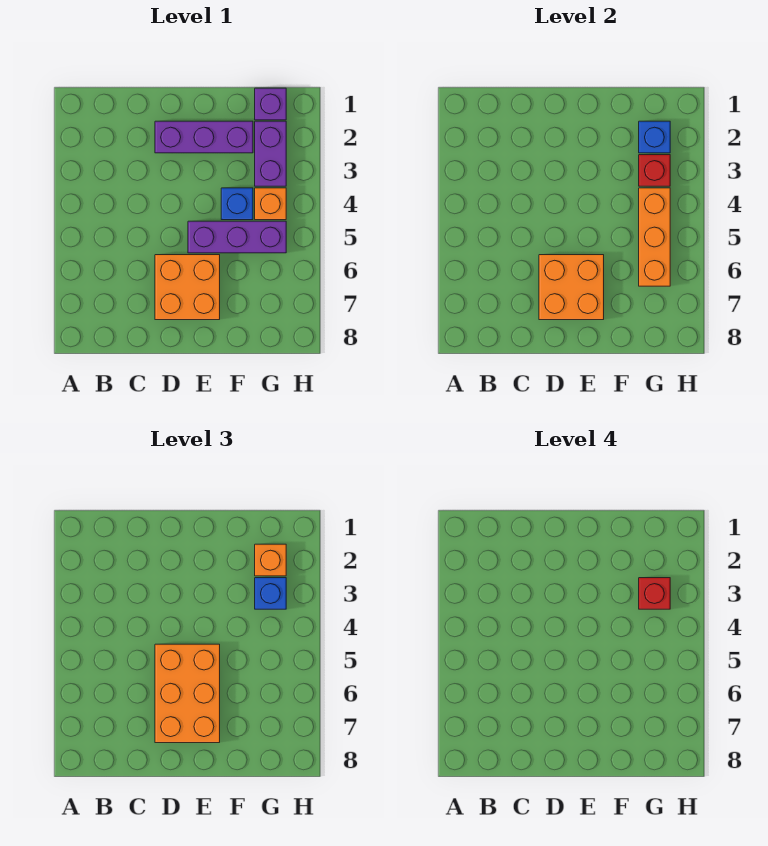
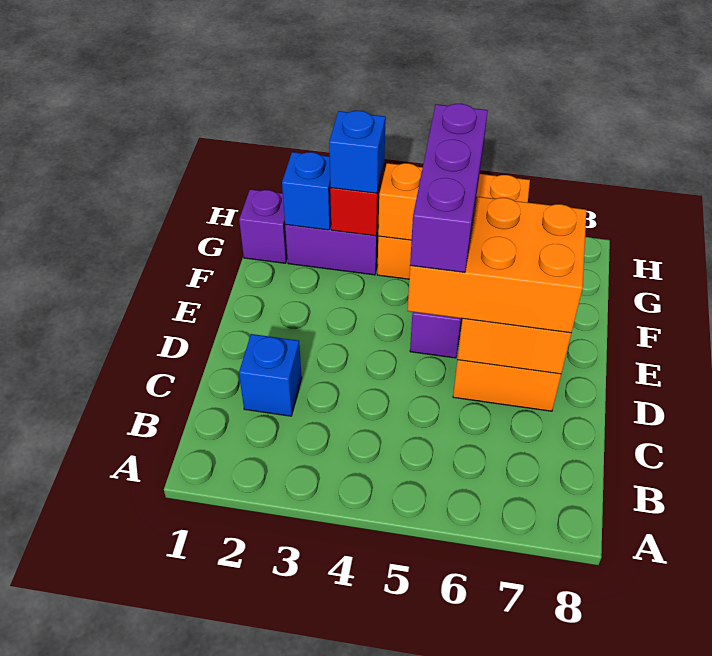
purple 1x3 brick [155,121,253,153] -> purple 1x3 brick moved to [410,104,488,272]
blue 1x1 brick [221,188,253,220] -> blue 1x1 brick moved to [239,334,302,416]
orange 1x1 brick [255,544,286,576] -> none
red 1x1 brick [639,578,670,609] -> none

